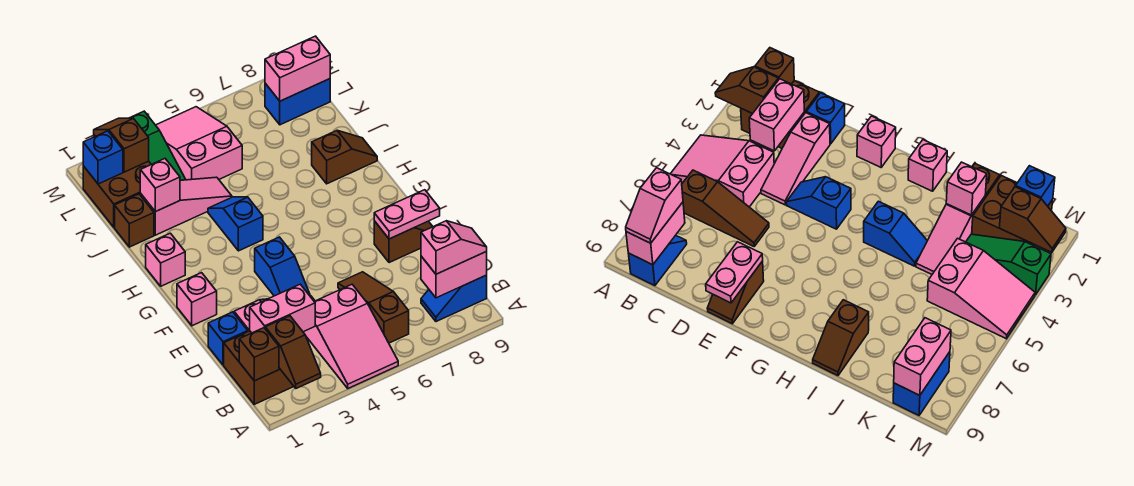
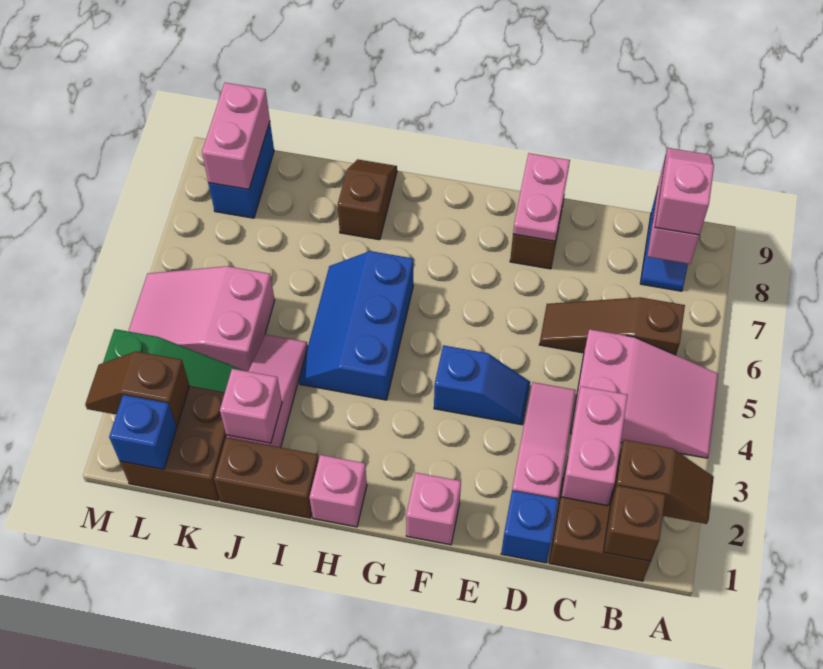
blue 1x2 slope [208,197,263,251] -> blue 2x3 slope [299,251,413,400]
brown 1x1 brick [115,194,154,247] -> brown 1x2 brick [214,437,319,518]

